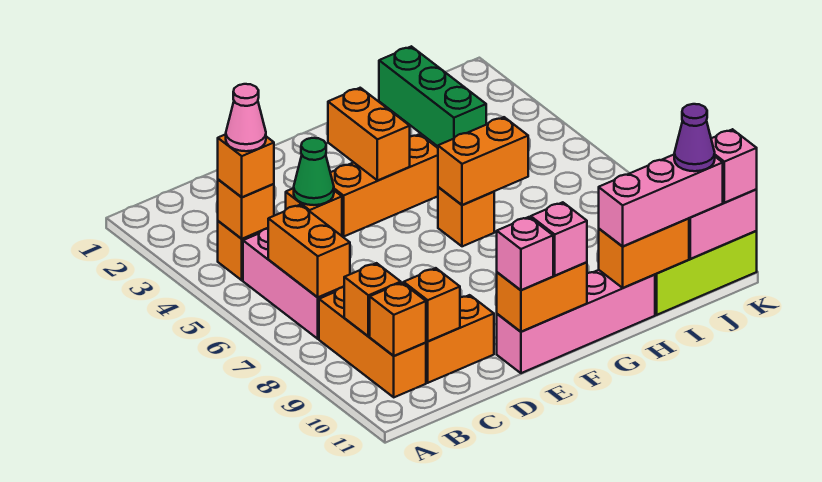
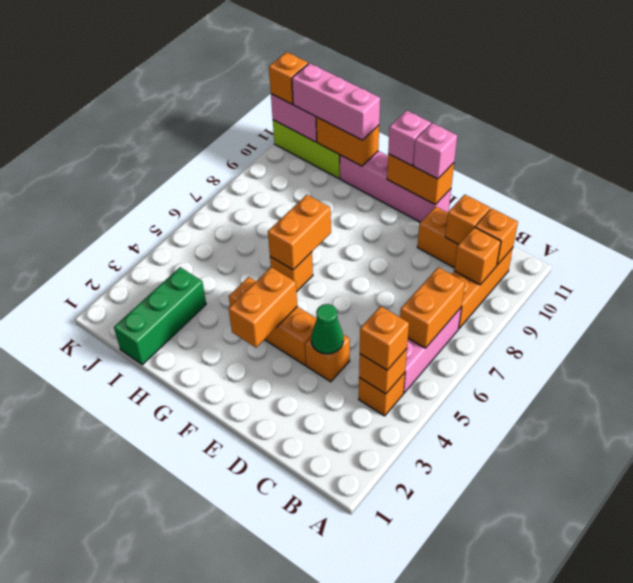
pink 1x1 cone [226,84,266,151] -> none
orange 1x2 brick [438,117,528,205] -> orange 1x2 brick turned to [268,195,331,270]
purple 1x1 cone [674,104,715,171] -> none
pink 1x1 brick [711,129,757,203] -> orange 1x1 brick [269,52,308,104]

